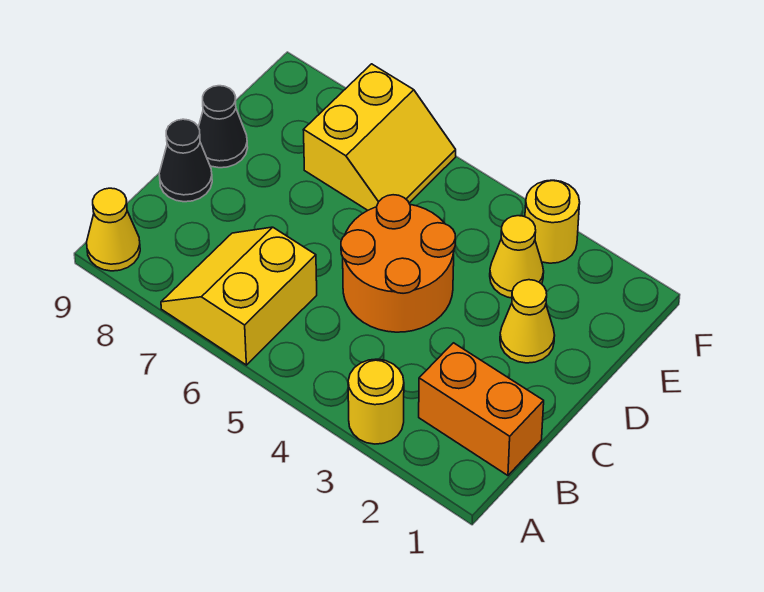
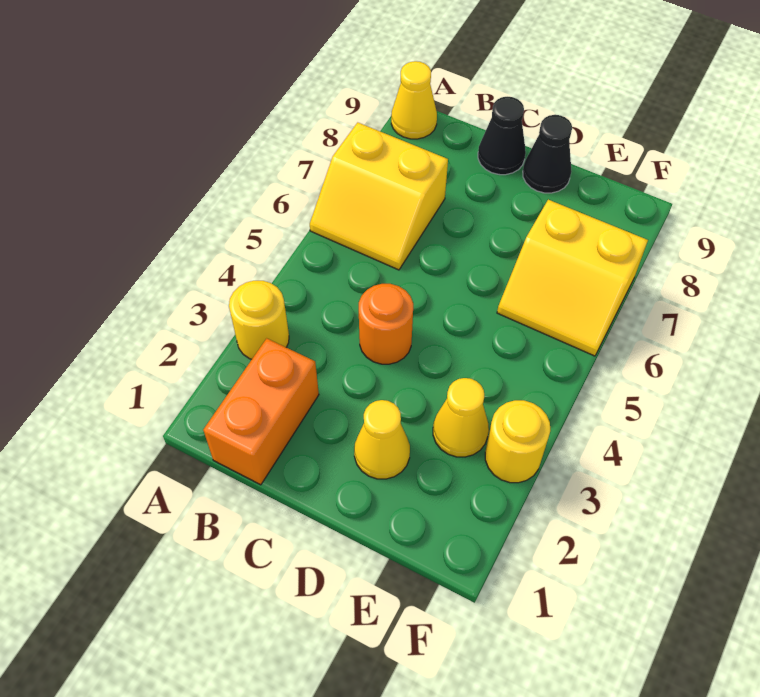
yellow 2x2 slope [161,227,317,365] -> yellow 2x2 slope turned to [310,123,448,270]
orange 2x2 round brick [341,195,455,332] -> orange 1x1 round brick [359,284,413,364]

